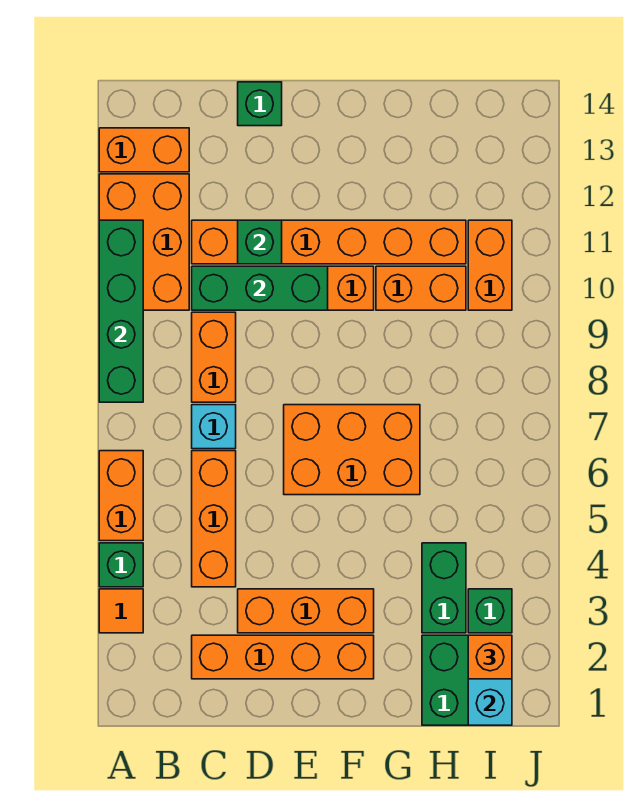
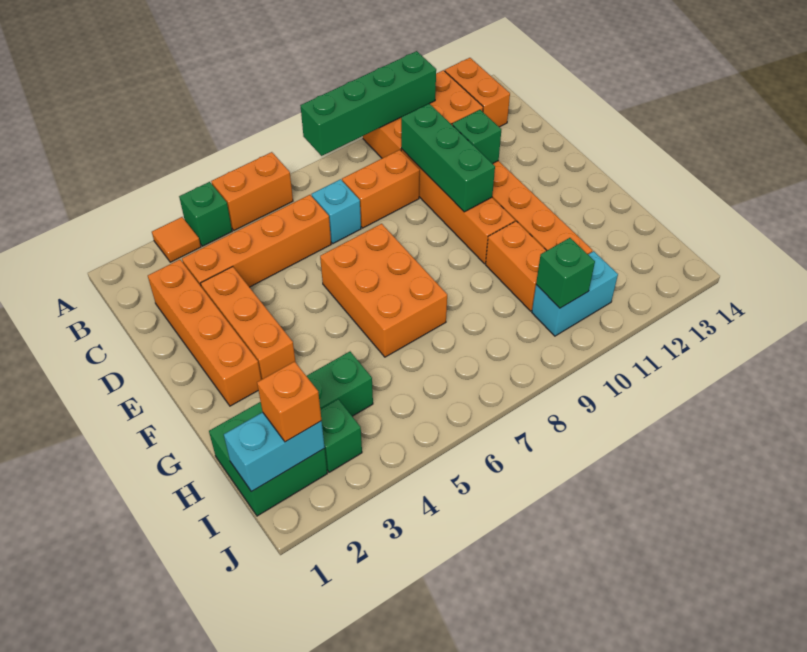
orange 1x3 brick [192,451,236,587] -> orange 1x4 brick [182,195,331,287]
green 1x1 brick [238,82,282,126] -> green 1x1 brick moved to [536,238,595,308]
orange 1x2 brick [468,220,512,310] -> cyan 1x2 brick [532,251,618,336]

